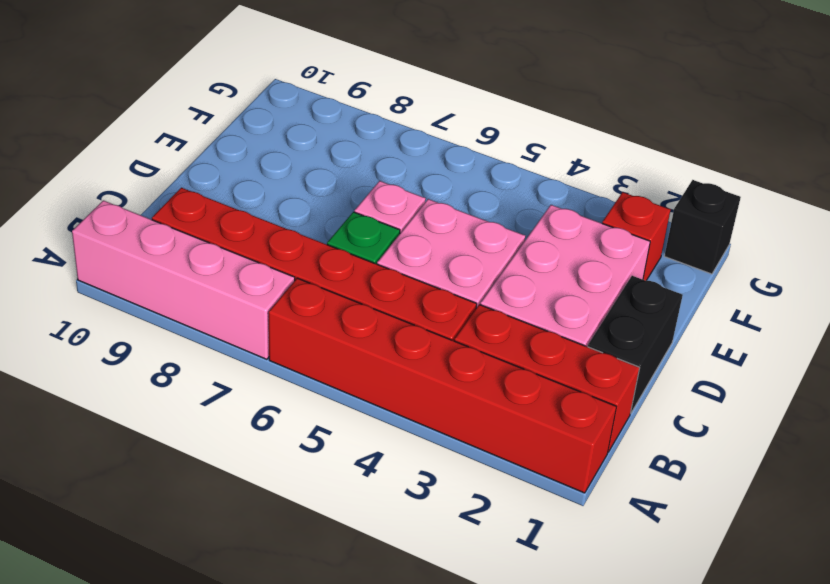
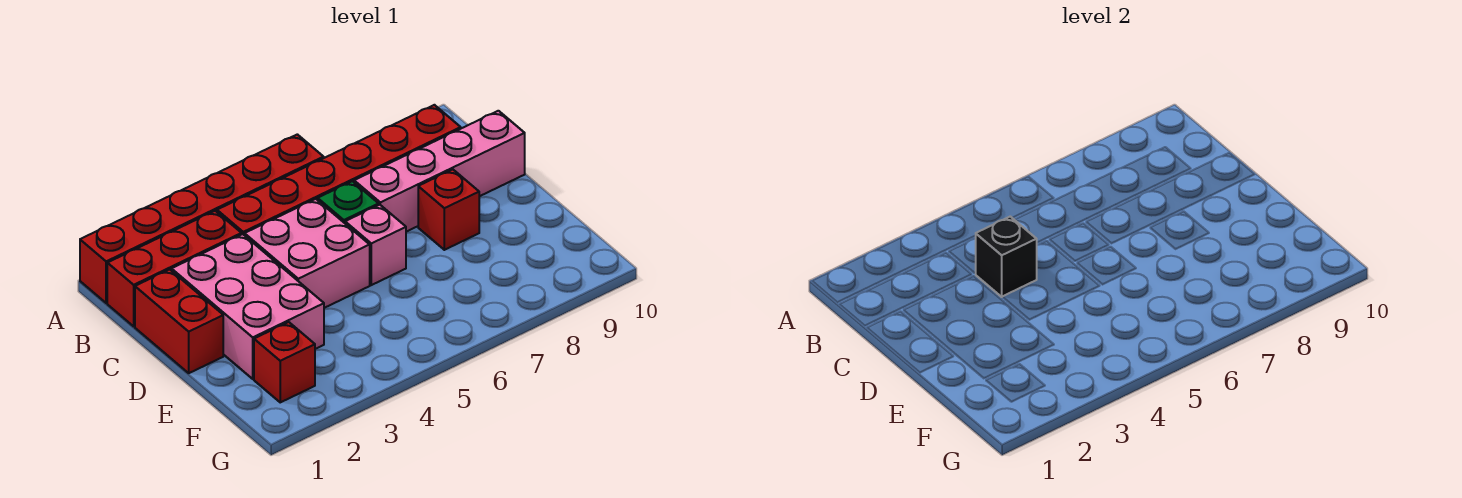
pink 1x4 brick [72,200,295,359] -> pink 1x4 brick moved to [354,111,525,232]
black 1x2 brick [588,276,683,413] -> red 1x2 brick [135,269,223,373]
none -> red 1x1 brick [418,170,479,250]
black 1x1 brick [665,180,741,274] -> black 1x1 brick moved to [975,217,1037,297]

